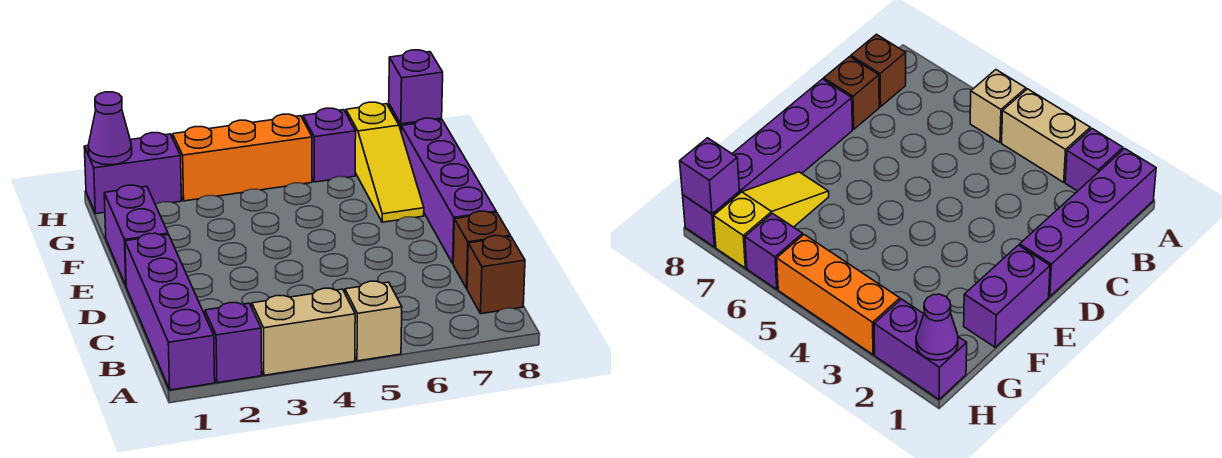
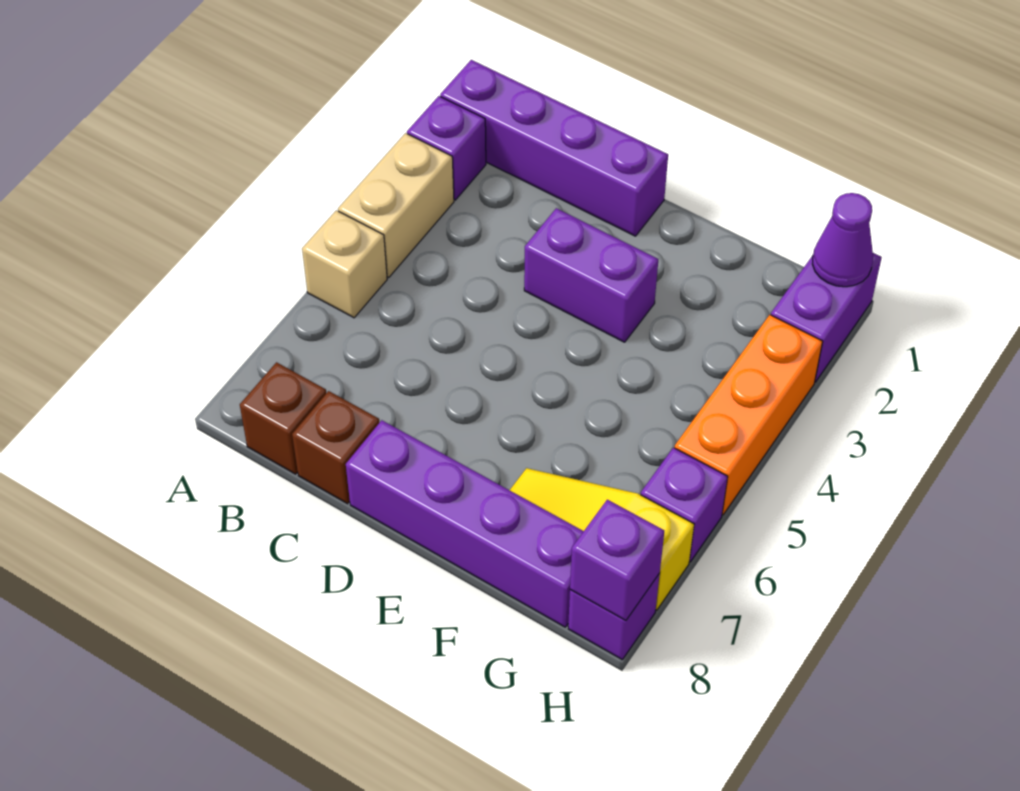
purple 1x2 brick [104,185,168,285] -> purple 1x2 brick moved to [524,208,658,342]

